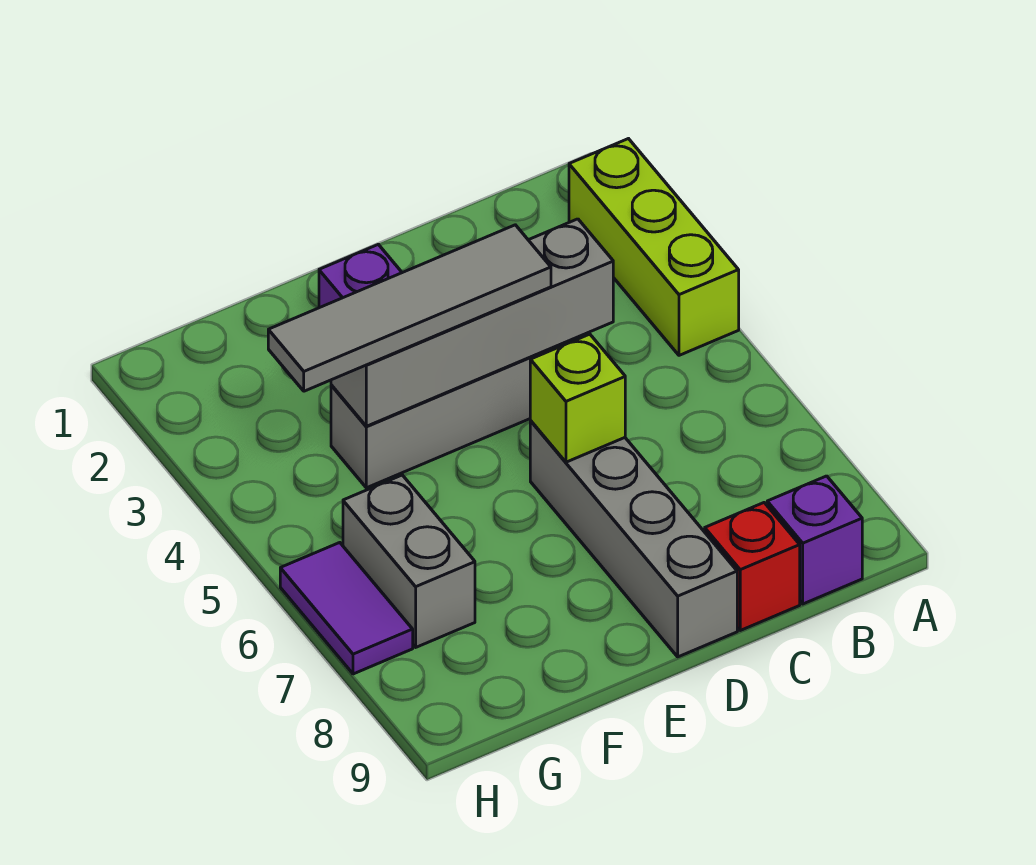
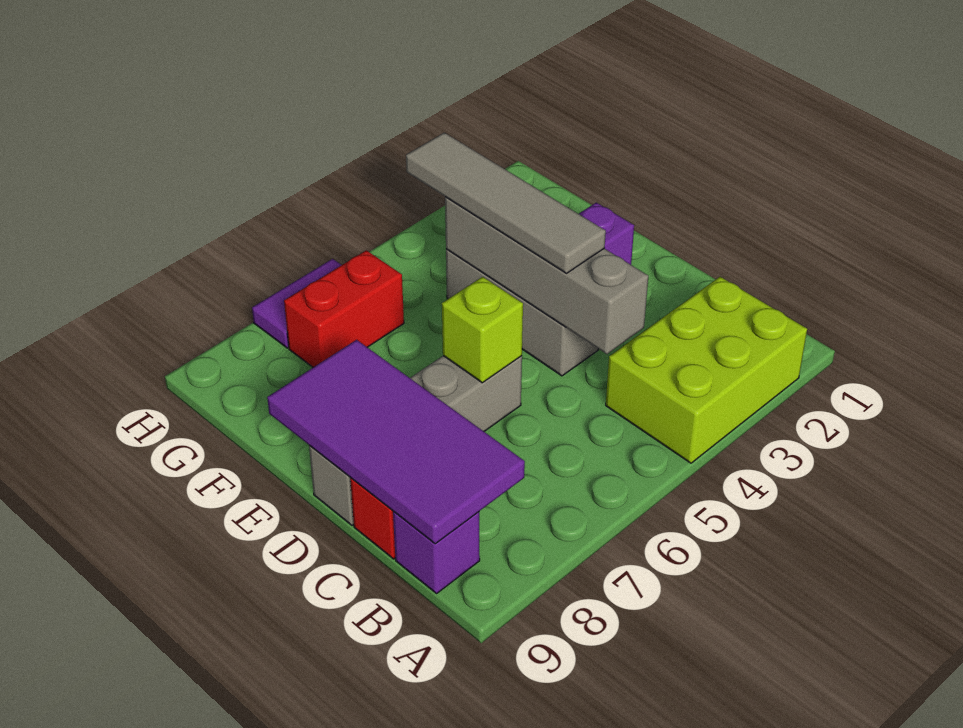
lime 1x3 brick [569,139,739,355] -> lime 2x3 brick [606,277,807,463]
none -> purple 2x4 tile [267,340,525,544]
grey 1x2 brick [343,475,475,647] -> red 1x2 brick [284,250,404,367]

